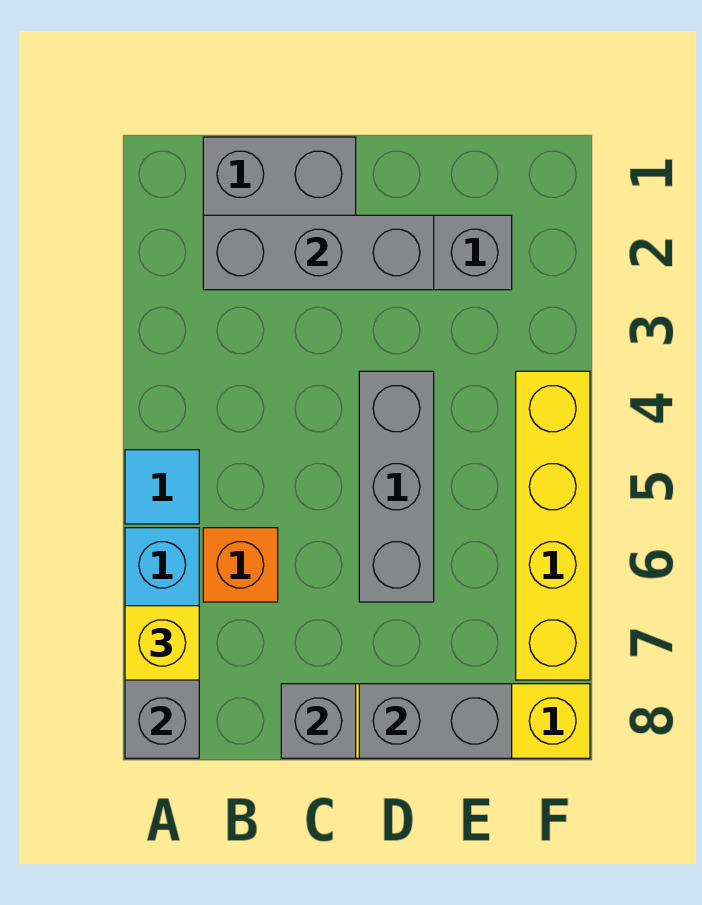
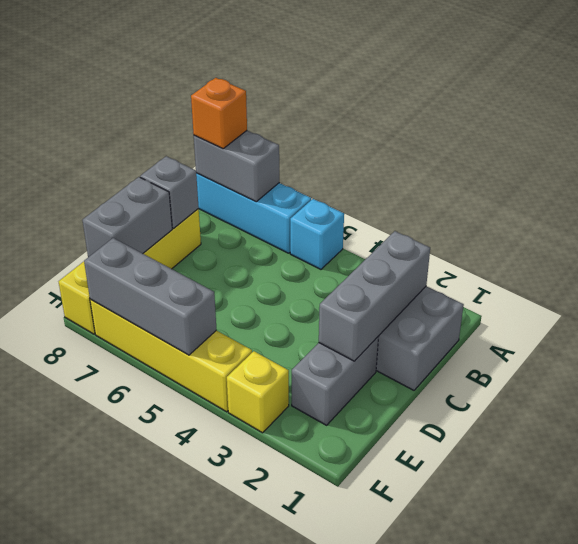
cyan 1x1 tile [125,450,199,524] -> cyan 1x1 brick [290,199,344,269]
yellow 1x1 brick [125,606,199,680] -> yellow 1x1 brick moved to [227,351,289,433]
orange 1x1 brick [203,528,278,602] -> orange 1x1 brick moved to [191,78,247,149]
grey 1x3 brick [359,371,434,602] -> grey 1x3 brick moved to [84,238,216,355]

